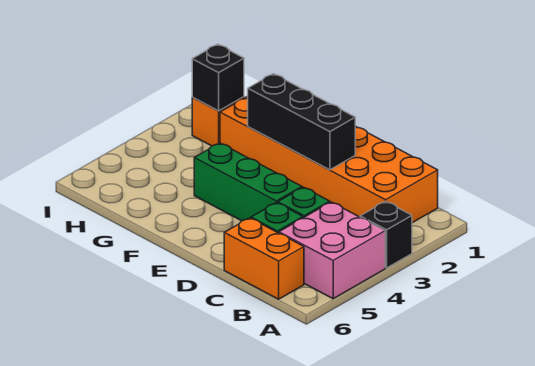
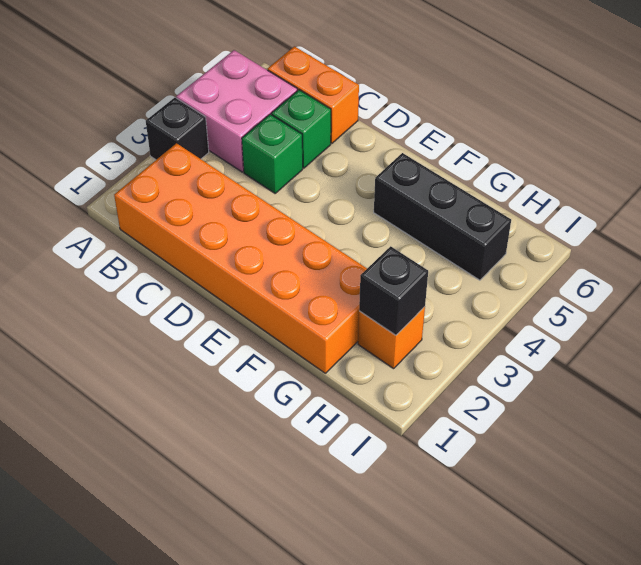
black 1x3 brick [248,74,355,170] -> black 1x3 brick moved to [374,153,511,280]
green 1x3 brick [194,143,302,221] -> none

